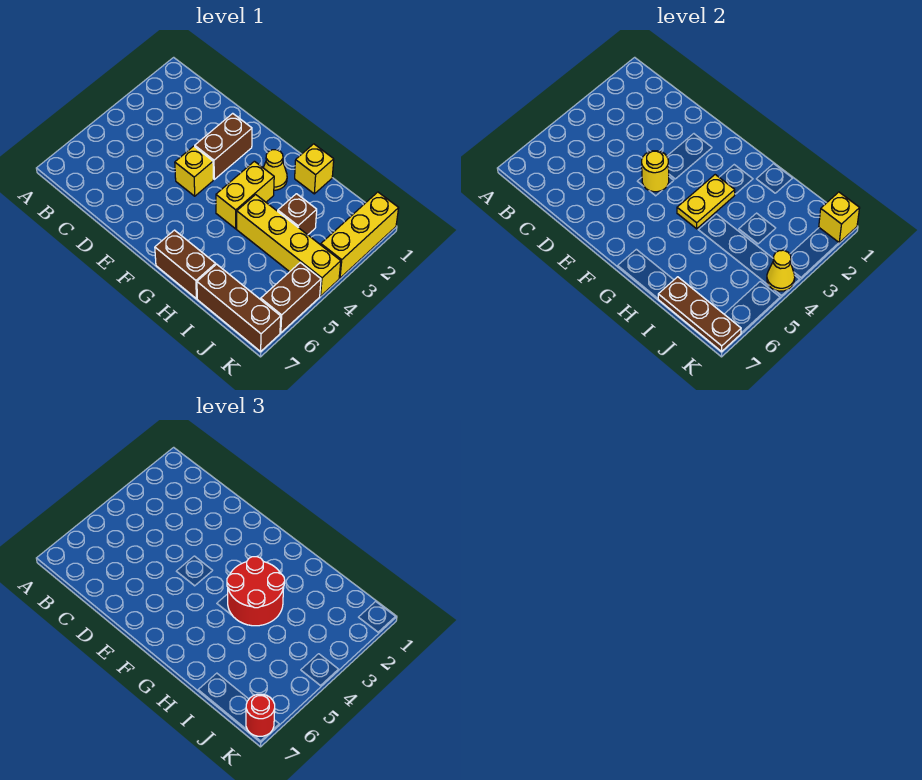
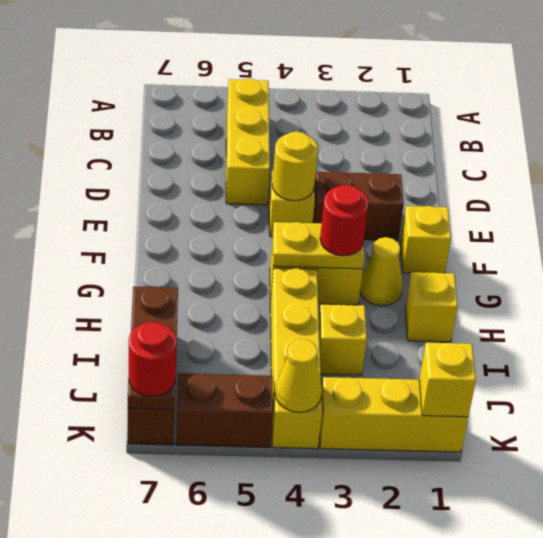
none -> yellow 1x3 brick [226,78,270,205]
none -> yellow 1x1 brick [401,206,451,273]
red 2x2 round brick [227,557,285,626] -> red 1x1 round brick [320,185,369,256]
brown 1x2 brick [155,230,216,299] -> none
brown 1x1 brick [278,194,317,235] -> yellow 1x1 brick [319,304,367,375]

